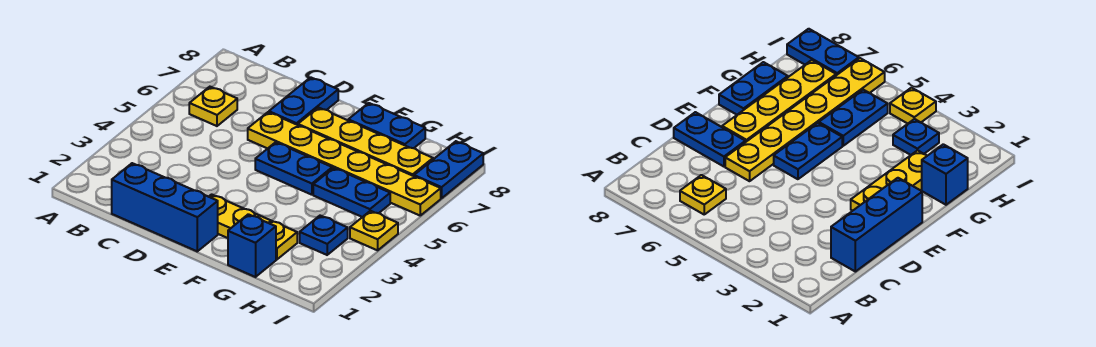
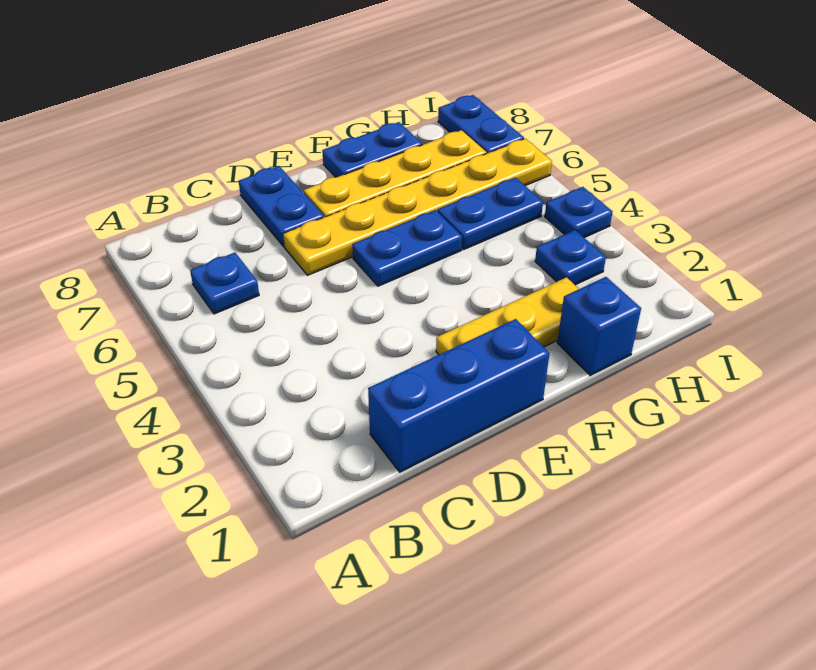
yellow 1x1 plate [189,87,237,126] -> blue 1x1 plate [190,253,259,314]
yellow 1x1 plate [350,211,398,250] -> blue 1x1 plate [545,187,612,238]

